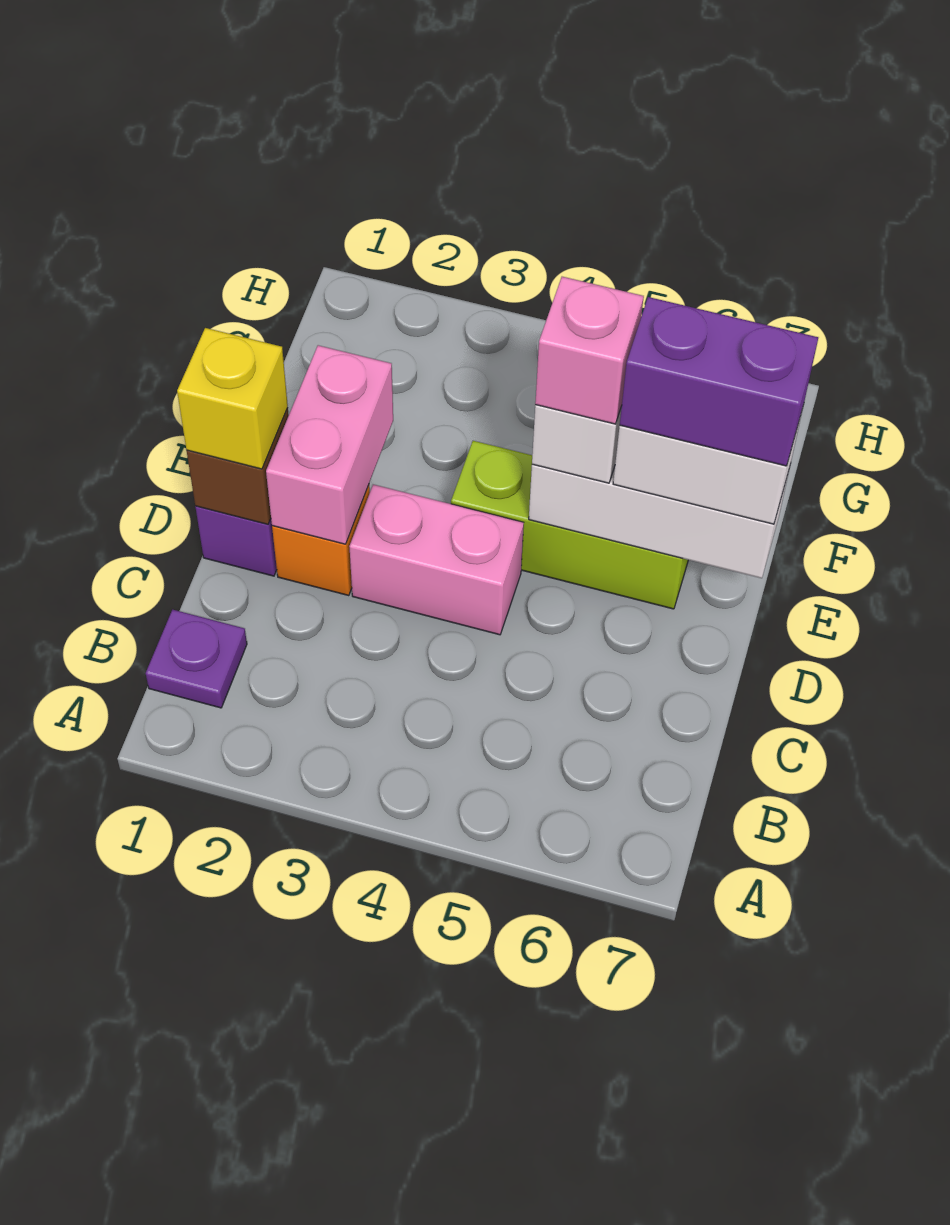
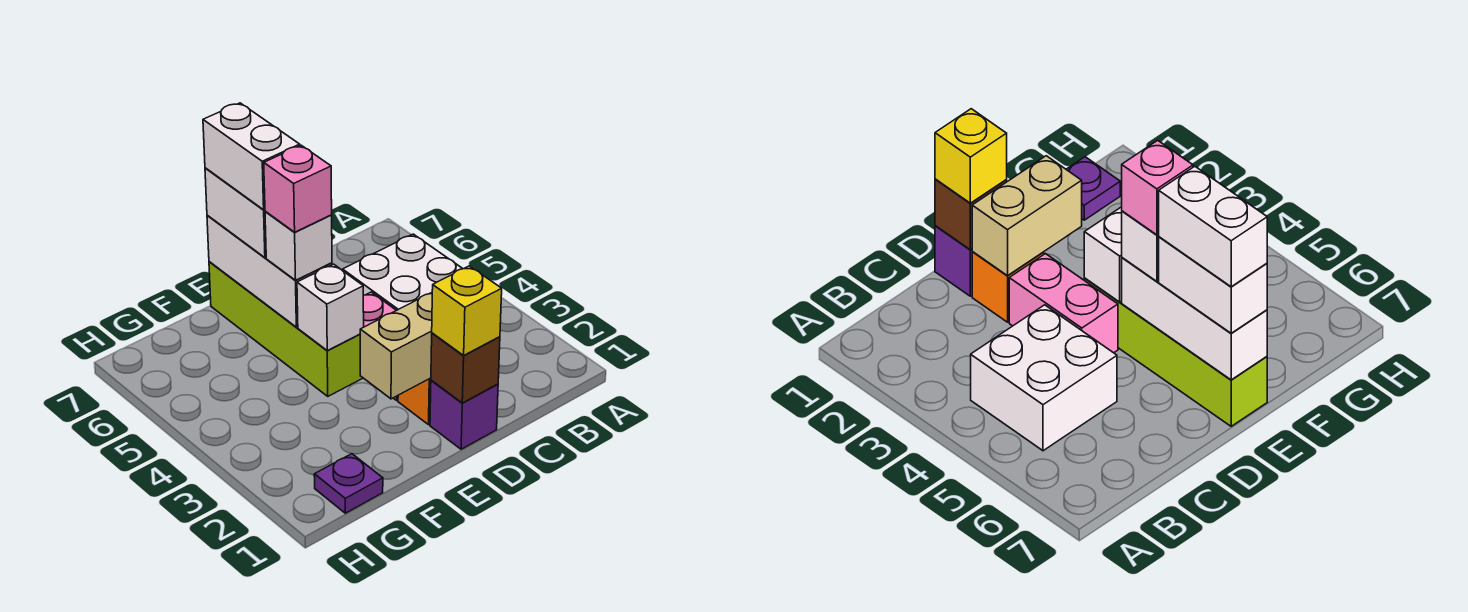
purple 1x1 plate [146,610,247,708] -> purple 1x1 plate moved to [314,454,383,513]
none -> white 2x2 brick [343,234,463,310]
pink 1x2 brick [266,345,393,544] -> tan 1x2 brick [360,293,432,399]
lime 1x3 brick [451,441,688,609] -> lime 1x4 brick [209,262,363,396]
none -> white 1x1 brick [297,264,364,351]
purple 1x2 brick [620,297,818,466] -> white 1x2 brick [203,103,300,210]

